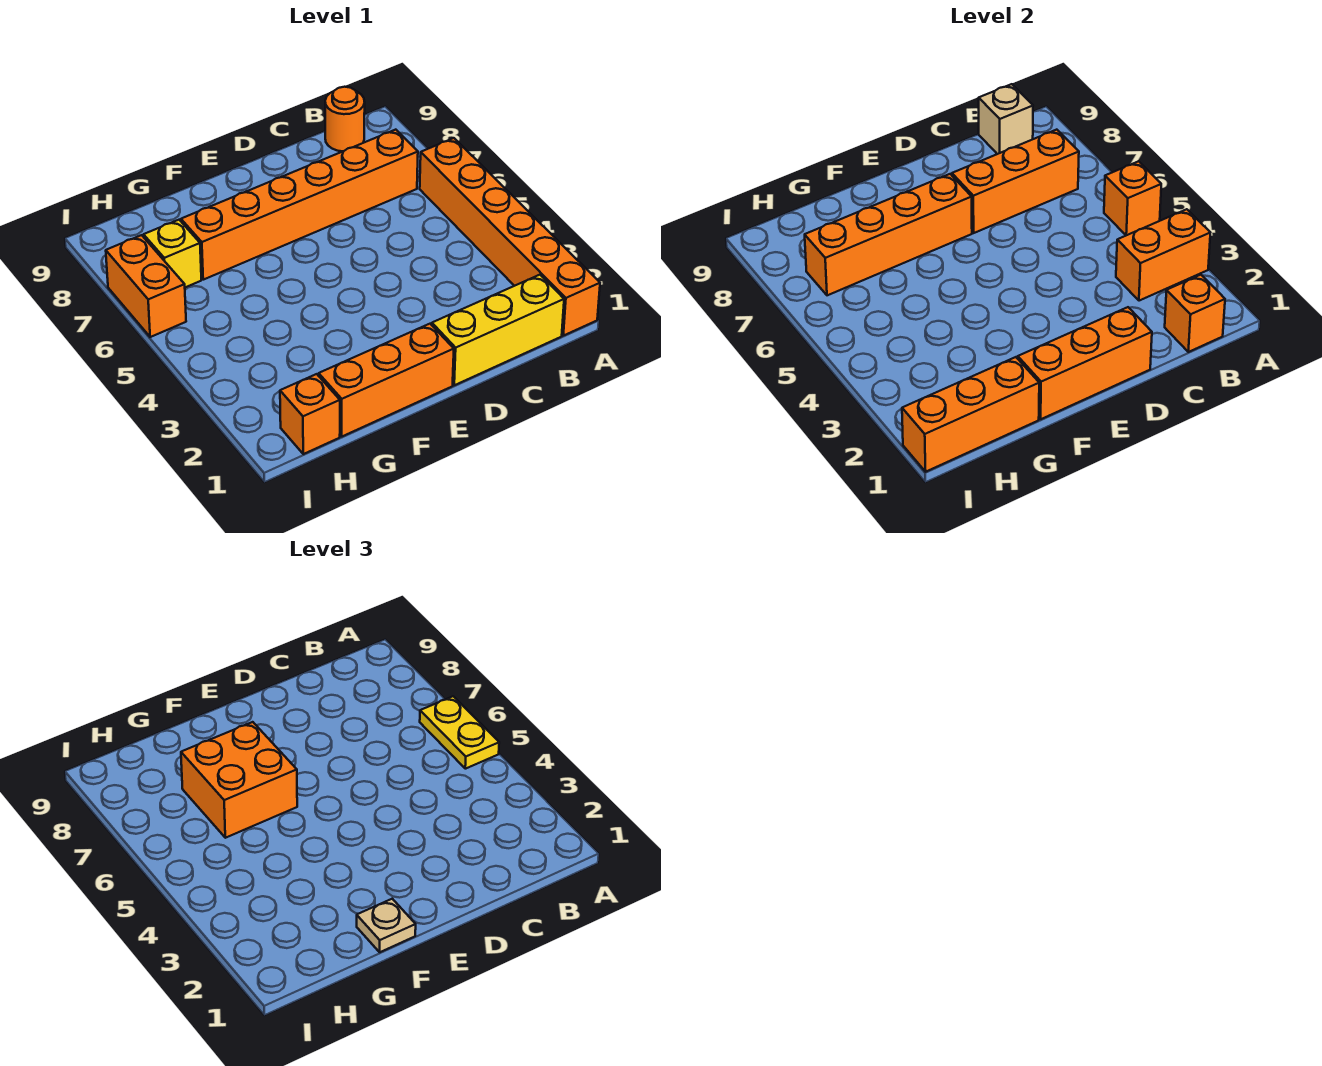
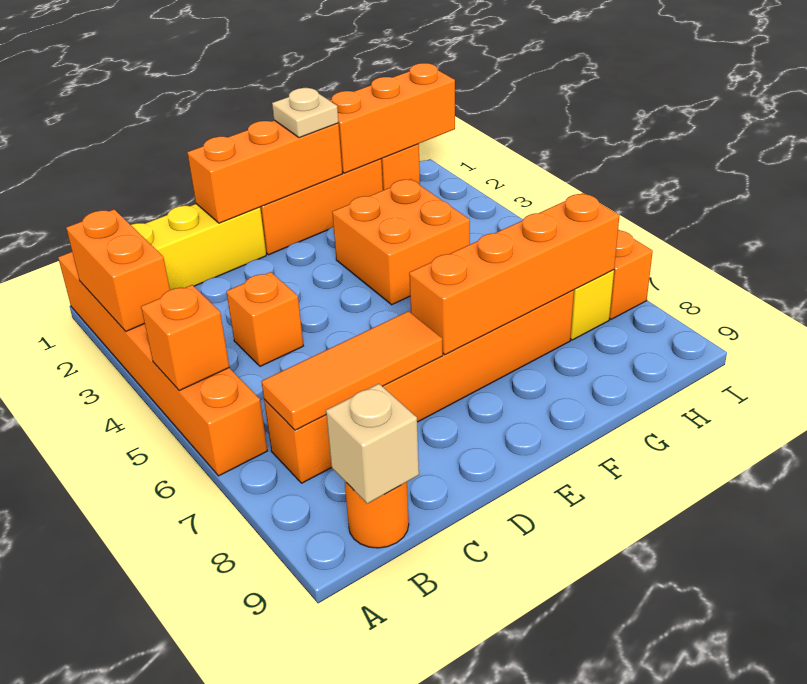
orange 1x2 brick [1116,209,1210,301] -> orange 1x2 brick turned to [66,209,170,331]
yellow 1x2 plate [420,696,499,769] -> none
orange 1x1 brick [1165,275,1225,352] -> orange 1x1 brick moved to [226,272,303,366]
orange 1x3 brick [952,130,1079,233] -> orange 1x3 tile [261,311,443,430]
orange 2x2 brick [181,722,297,838] -> orange 2x2 brick moved to [332,179,470,305]

